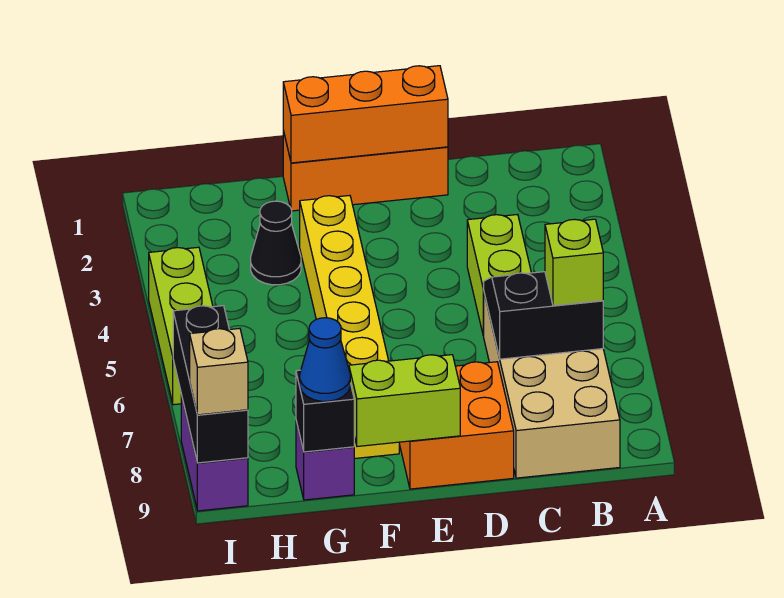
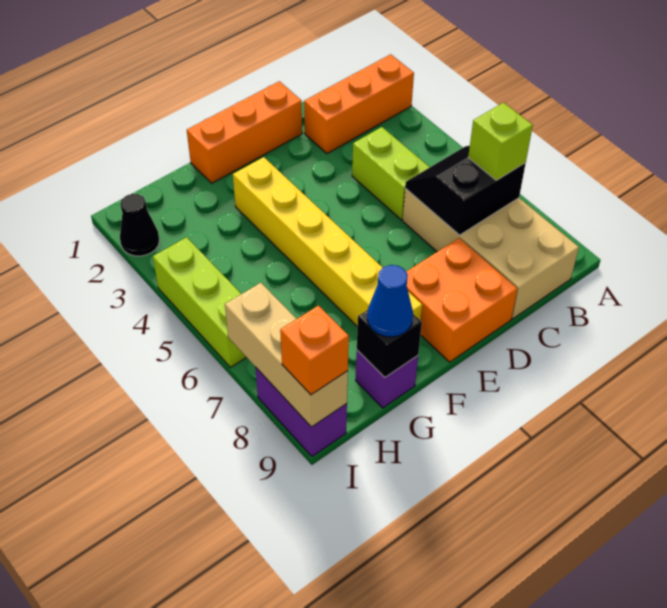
orange 1x3 brick [283,66,448,163] -> orange 1x3 brick moved to [304,54,414,154]
lime 1x2 brick [349,355,460,446] -> none
black 1x1 cone [251,201,301,285] -> black 1x1 cone moved to [120,194,159,256]
black 1x3 brick [173,306,248,463] -> tan 1x3 brick [225,283,348,427]
tan 1x1 brick [190,328,248,415] -> orange 1x1 brick [280,306,349,395]

